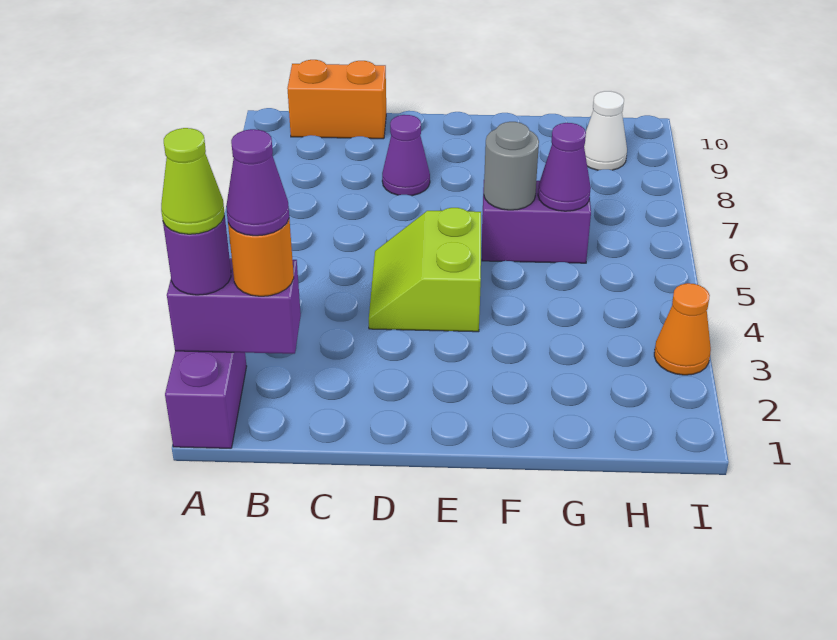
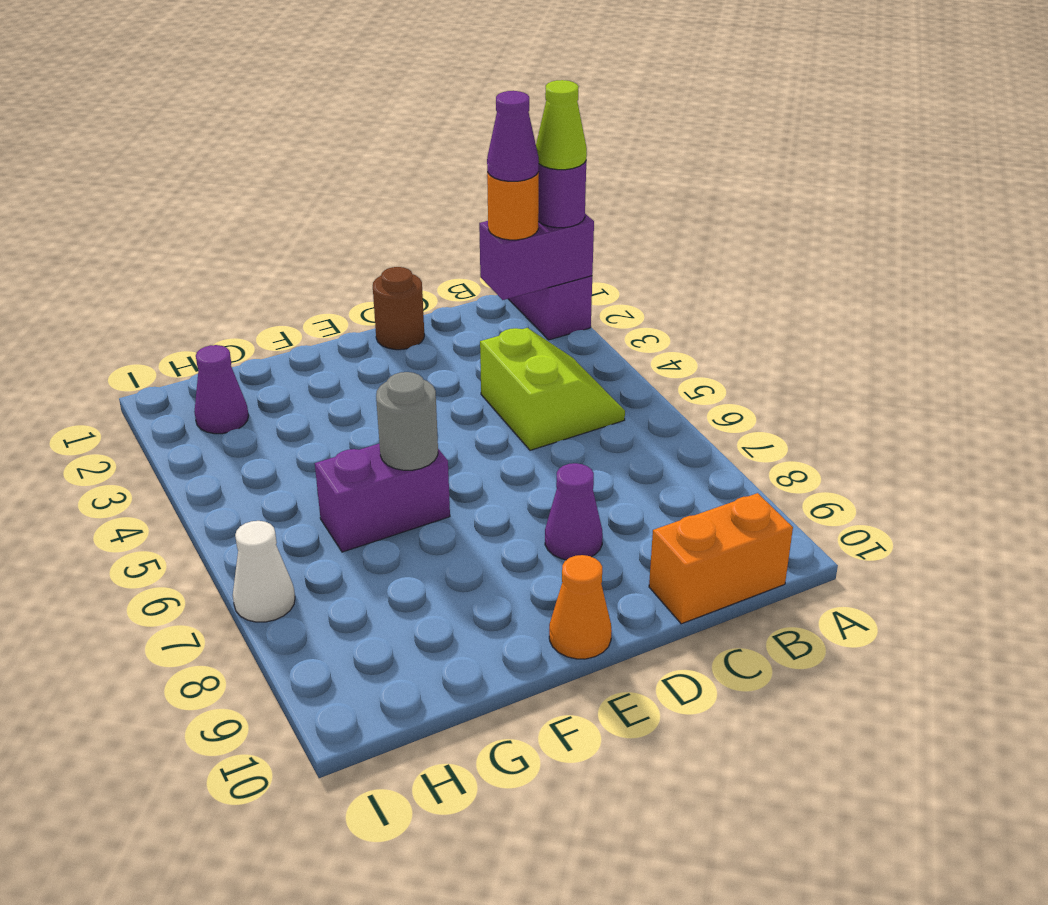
none -> brown 1x1 round brick [373,267,424,350]
lime 2x2 slope [369,208,481,332] -> lime 2x2 slope moved to [480,328,625,450]
purple 1x1 cone [538,123,591,211] -> purple 1x1 cone moved to [194,345,249,434]
white 1x1 cone [584,91,627,170] -> white 1x1 cone moved to [233,521,295,622]
orange 1x1 cone [654,283,711,375] -> orange 1x1 cone moved to [549,555,612,659]

